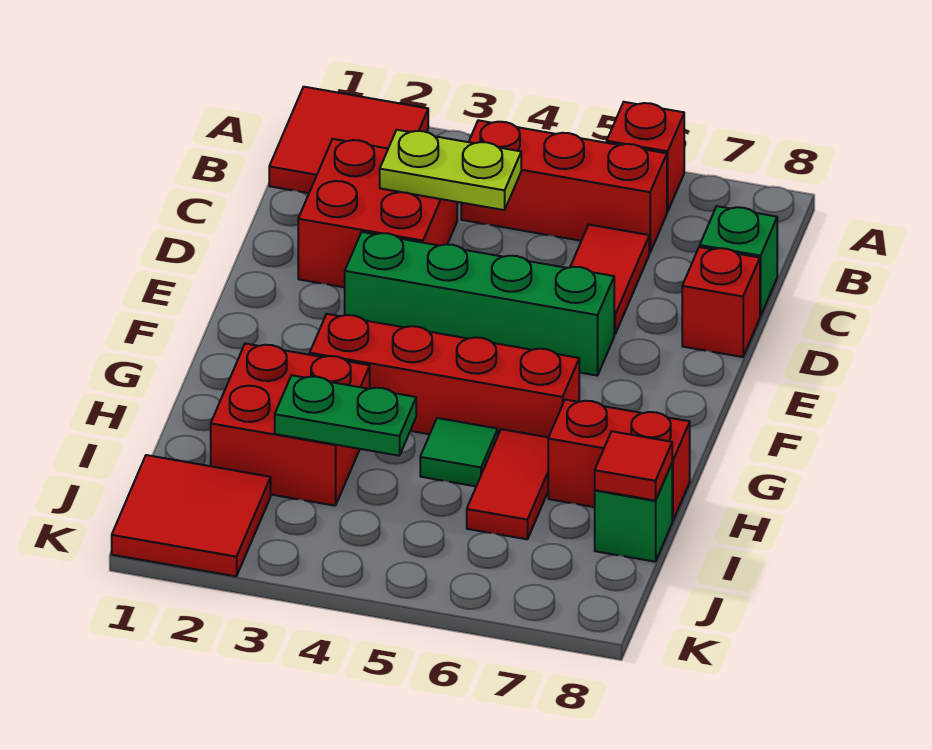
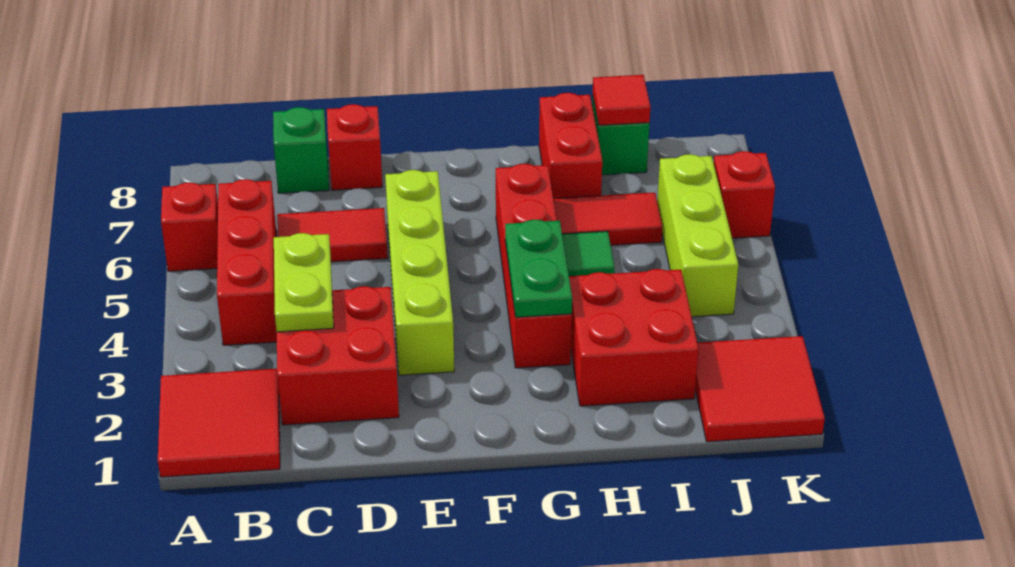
green 1x4 brick [345,232,614,376] -> lime 1x4 brick [385,170,454,375]
green 1x2 plate [275,375,416,456] -> green 1x2 plate moved to [505,220,572,317]
none -> lime 1x3 brick [657,154,738,317]
none -> red 1x1 brick [714,151,775,238]

